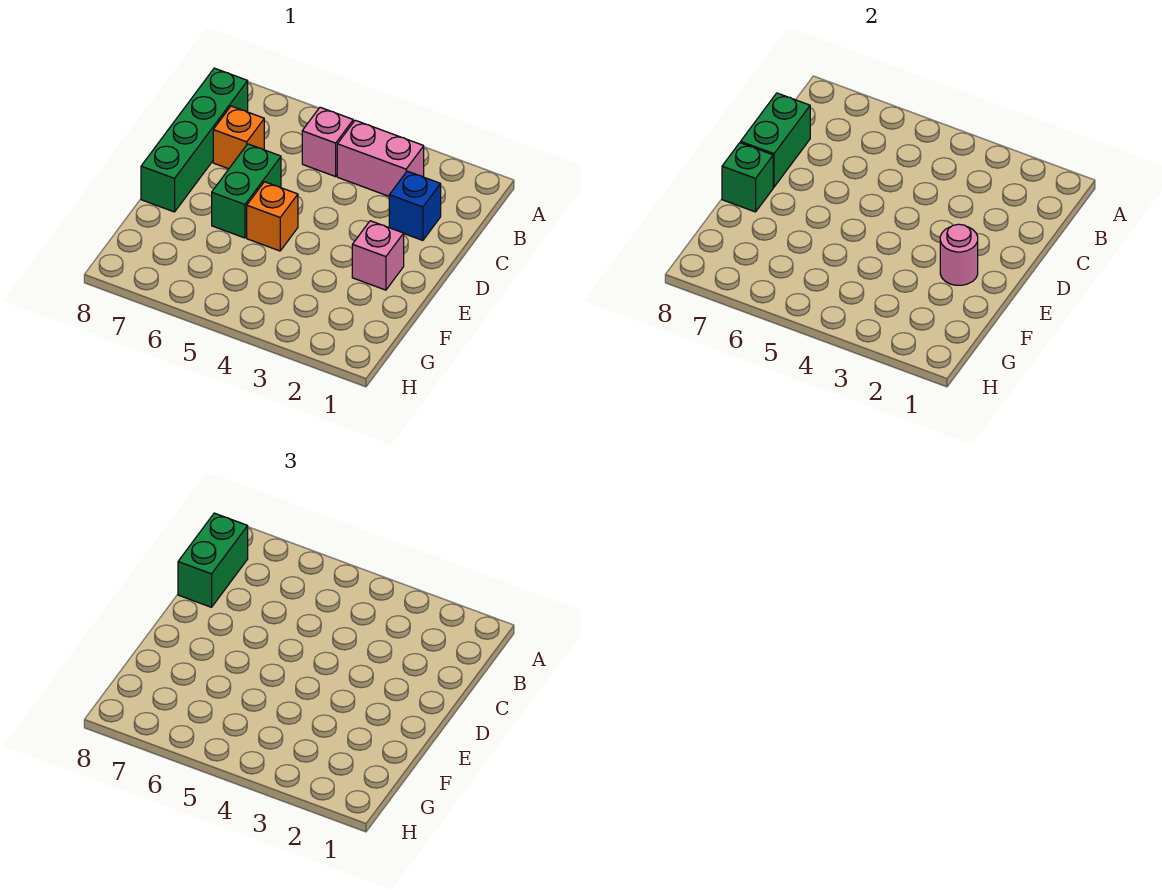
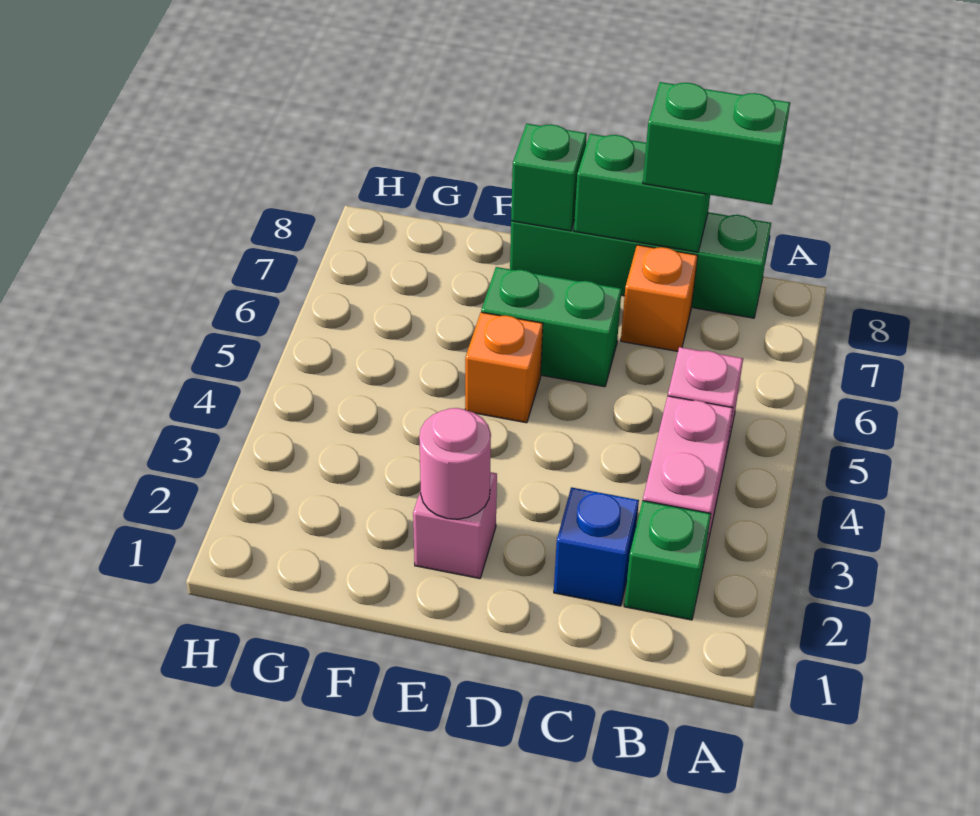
none -> green 1x1 brick [624,501,711,620]

